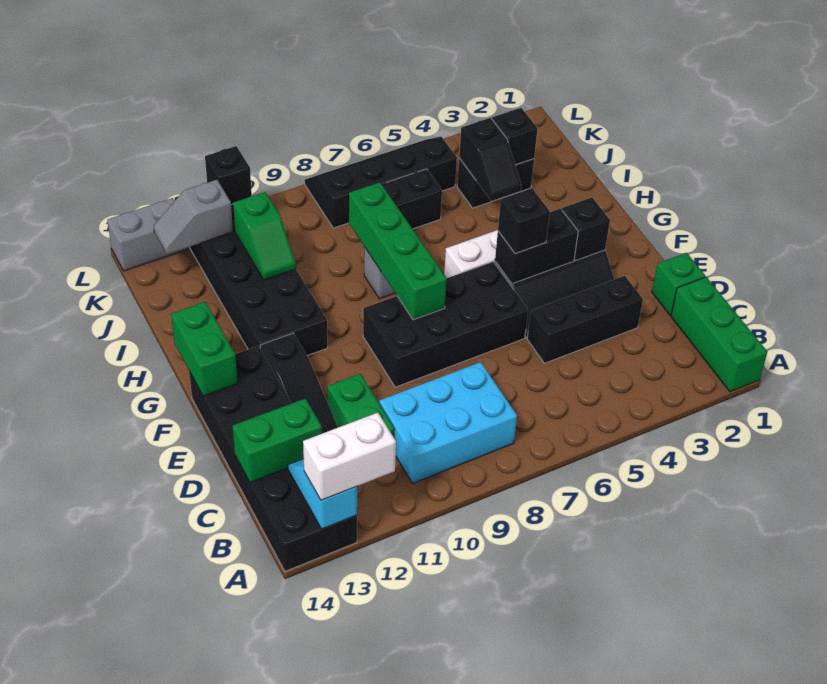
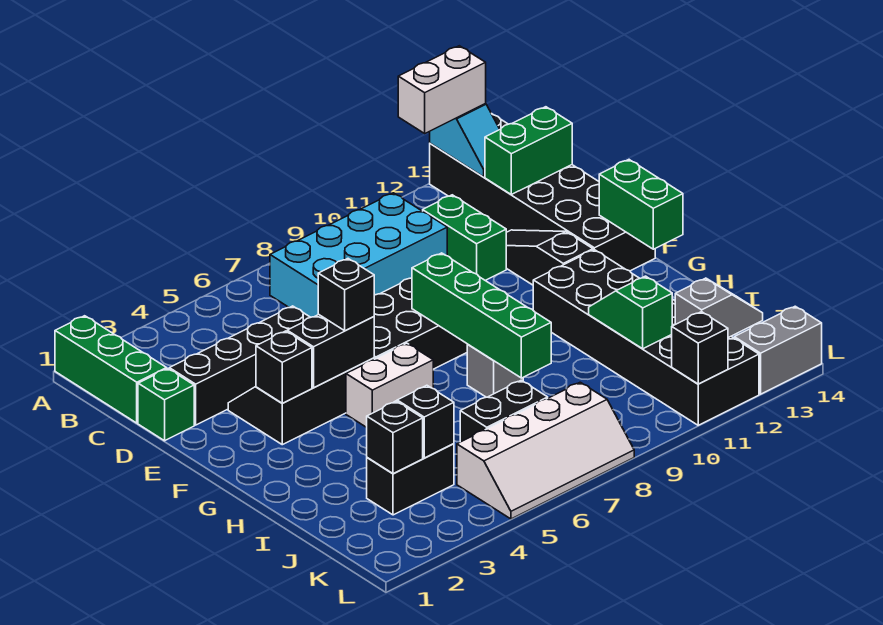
cyan 2x3 brick [379,362,517,483] -> cyan 2x4 brick [270,193,447,317]
black 1x3 brick [527,276,643,363] -> black 1x4 brick [169,306,310,425]
black 2x4 slope [305,137,457,228] -> white 2x4 slope [457,382,634,519]

